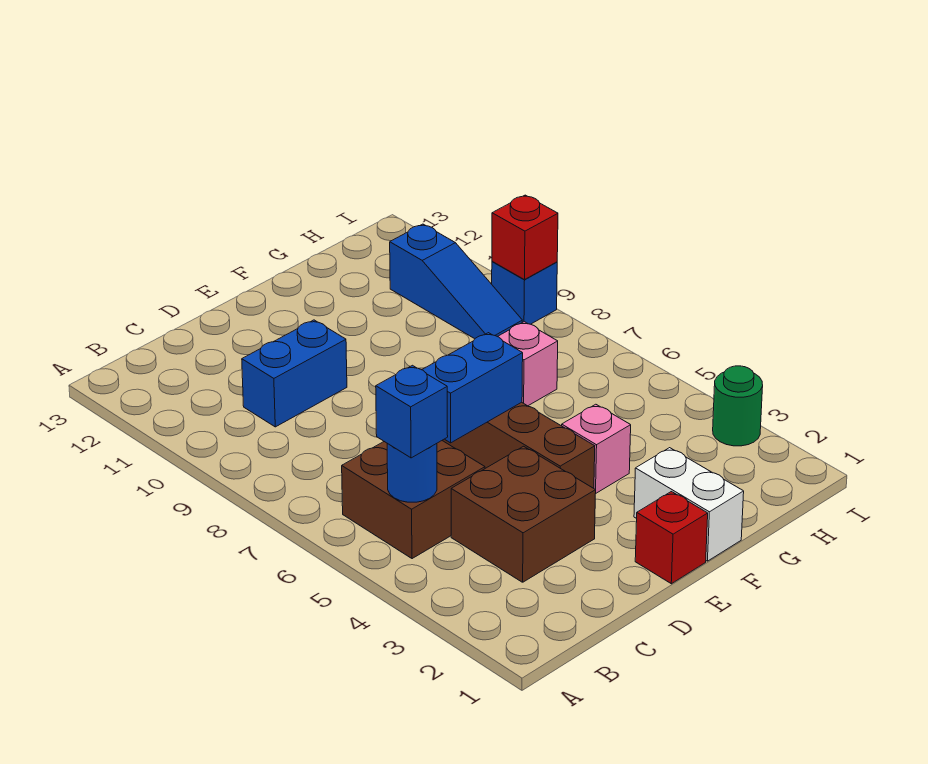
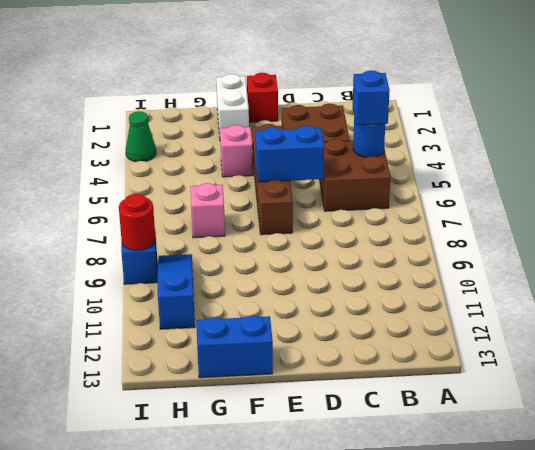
blue 1x2 brick [242,320,347,427] -> blue 1x2 brick moved to [196,316,273,378]
green 1x1 round brick [713,366,763,446] -> green 1x1 cone [126,111,156,162]
red 1x1 brick [492,195,558,280] -> red 1x1 round brick [119,194,155,250]

